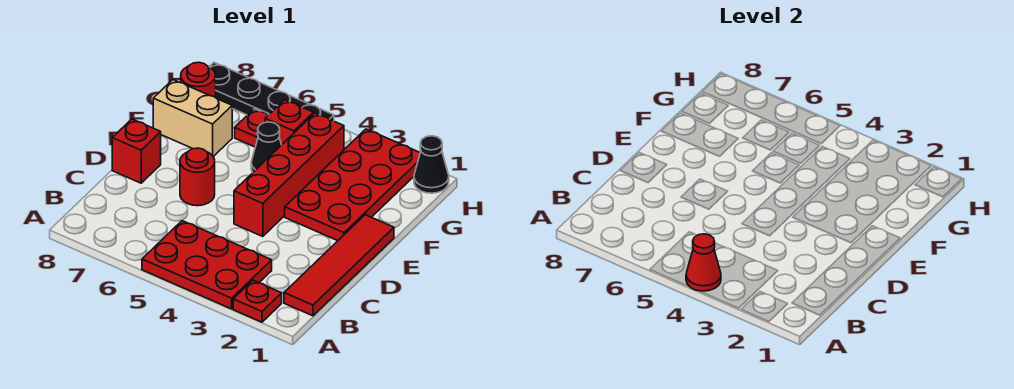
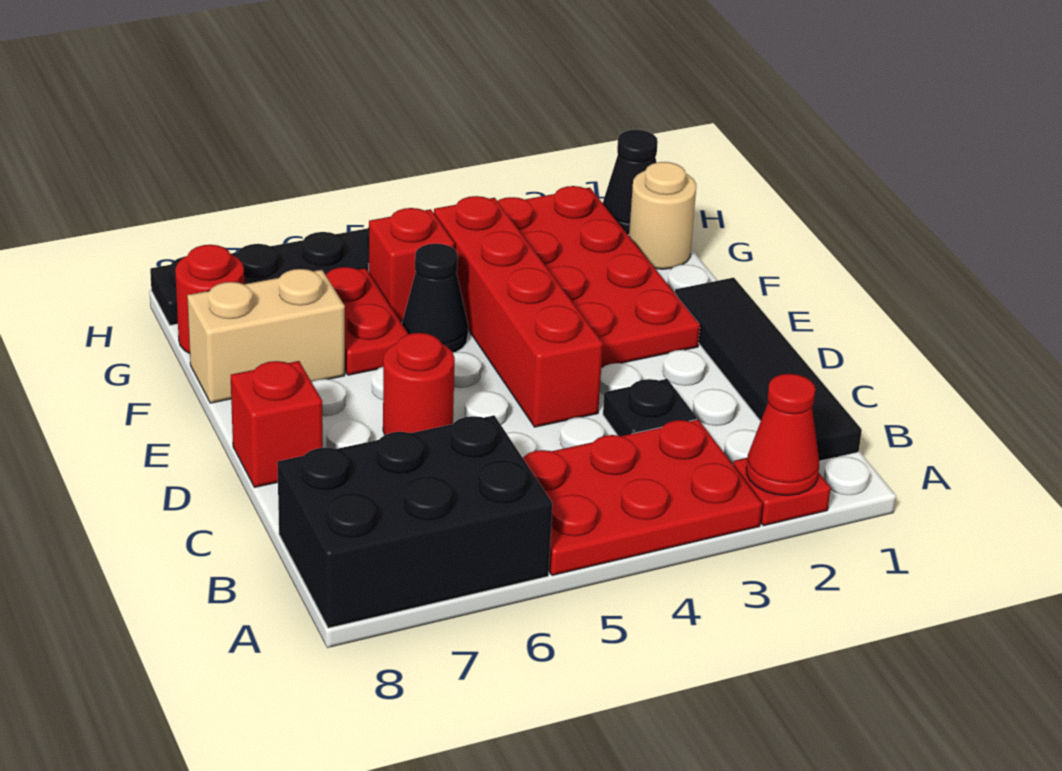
red 1x1 cone [686,234,721,291] -> red 1x1 cone moved to [746,374,819,495]
none -> black 2x3 brick [277,415,552,628]
red 1x4 tile [284,215,394,316] -> black 1x4 tile [675,278,862,461]
none -> black 1x1 plate [603,379,697,436]
none -> tan 1x1 round brick [629,162,696,269]
red 1x1 plate [235,109,268,147] -> red 1x2 plate [326,267,408,375]

